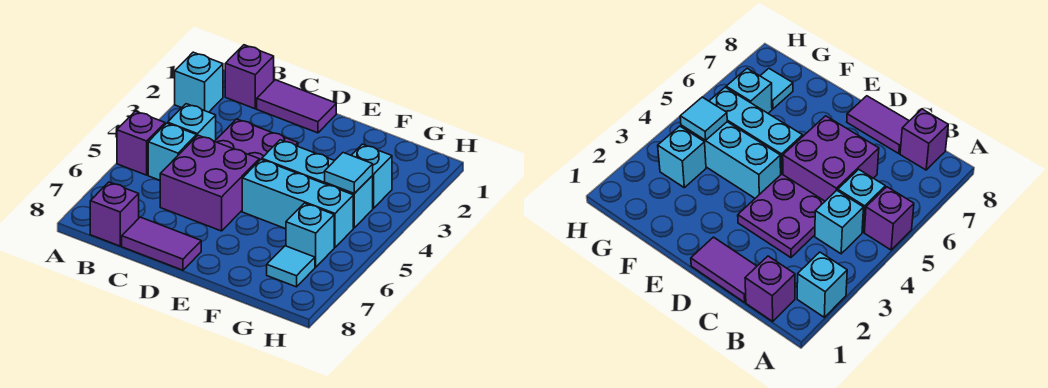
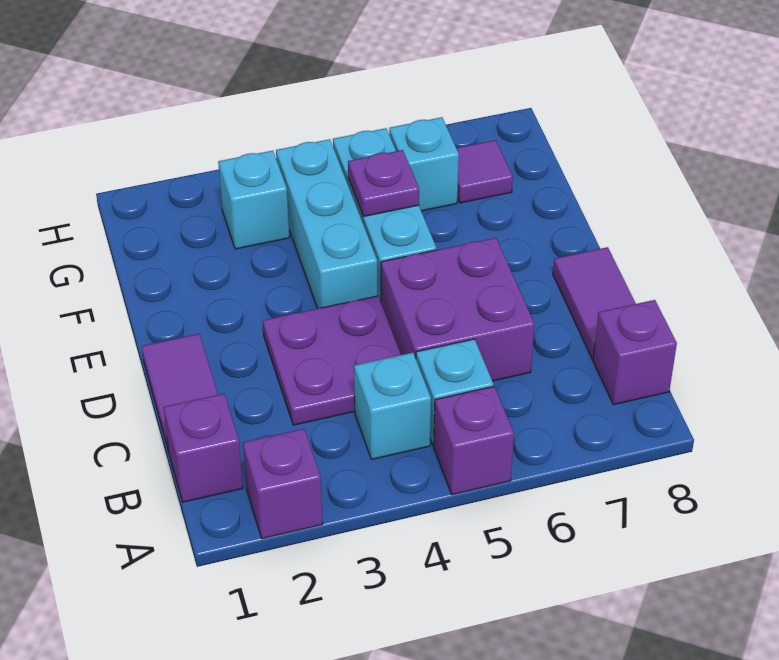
cyan 1x1 brick [175,52,223,112] -> purple 1x1 brick [243,429,323,539]
none -> purple 1x1 plate [348,150,419,216]
cyan 1x1 tile [325,153,373,194] -> none
cyan 1x1 tile [267,246,315,287] -> purple 1x1 tile [456,140,513,203]

